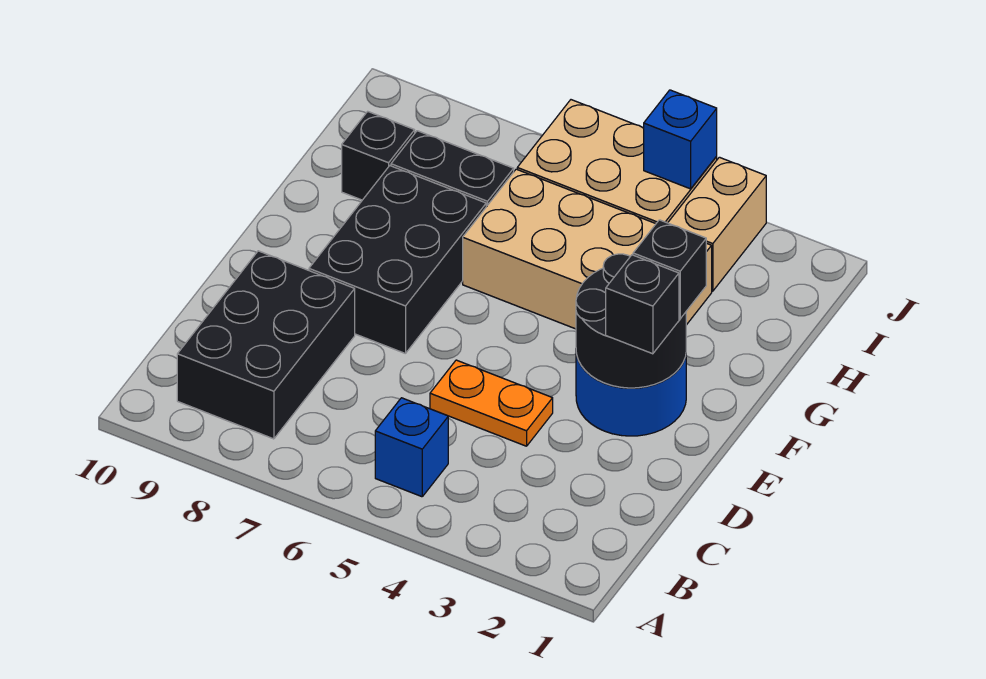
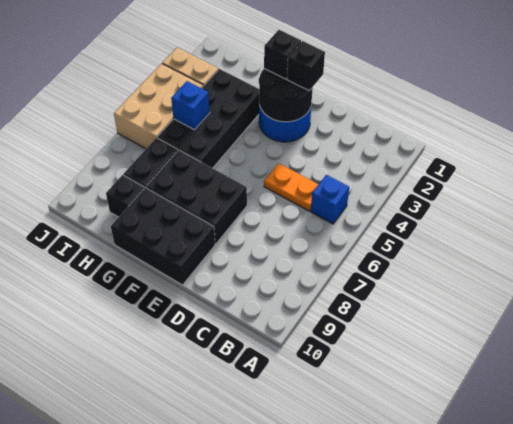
black 2x3 brick [177,251,355,439] -> black 2x3 brick moved to [111,188,215,285]
orange 1x2 plate [430,360,553,446] -> orange 1x2 plate turned to [264,163,319,211]
tan 2x4 brick [463,169,712,329] -> black 2x4 brick [157,69,259,168]
blue 1x1 brick [644,90,717,189] -> blue 1x1 brick moved to [171,81,210,130]

